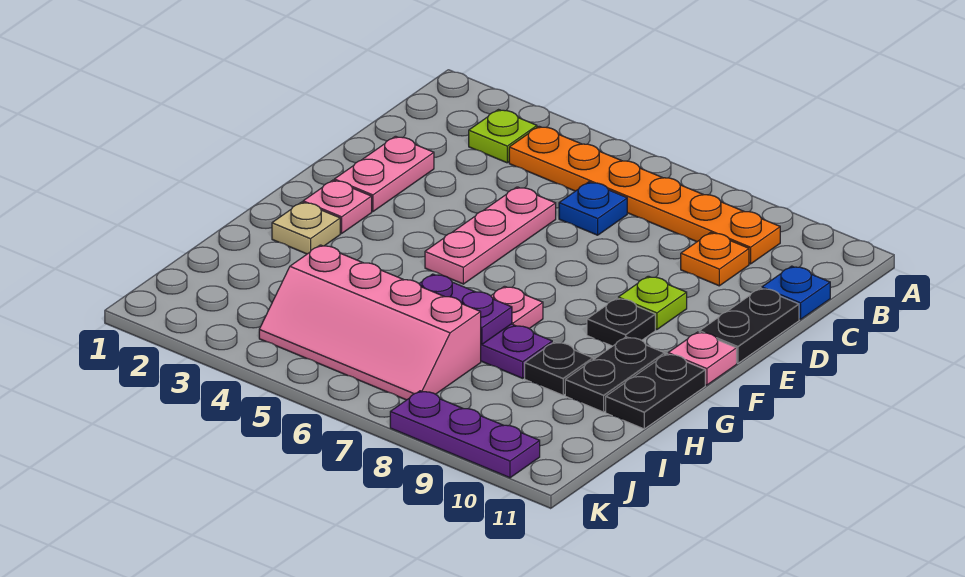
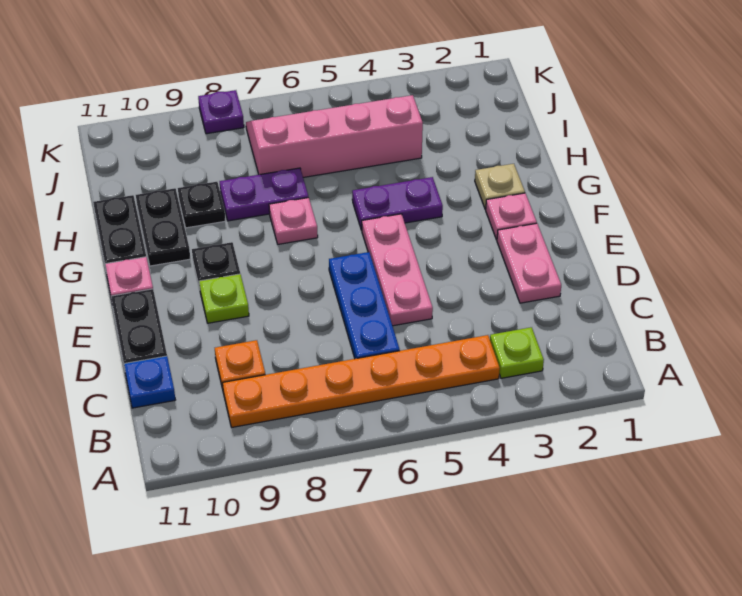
blue 1x1 plate [559,182,627,235] -> blue 1x3 plate [329,252,400,359]
purple 1x2 plate [419,274,512,344] -> purple 1x2 plate moved to [352,177,443,230]
purple 1x3 plate [390,391,540,478] -> purple 1x1 plate [198,90,244,134]

